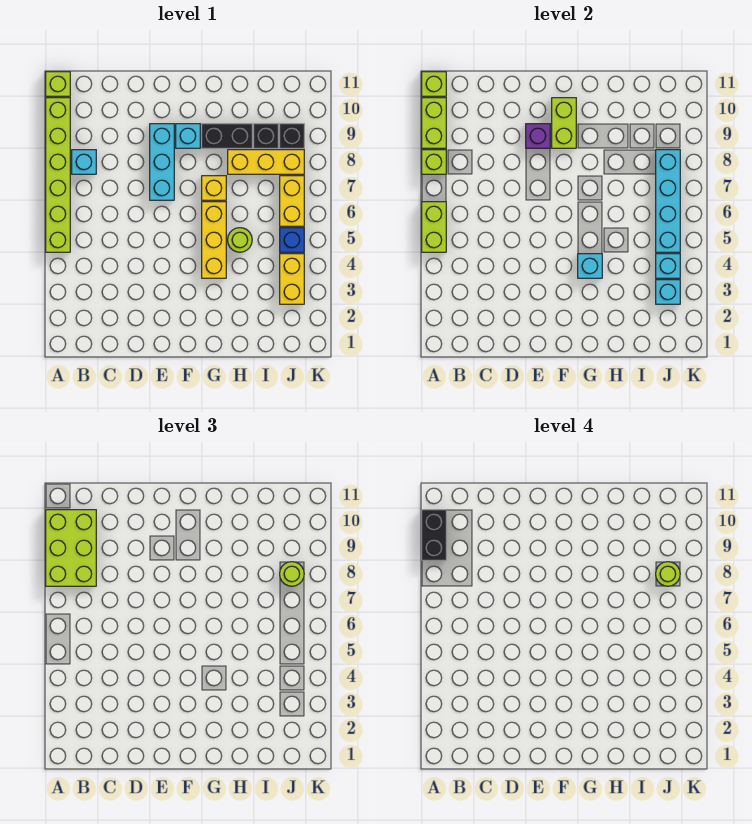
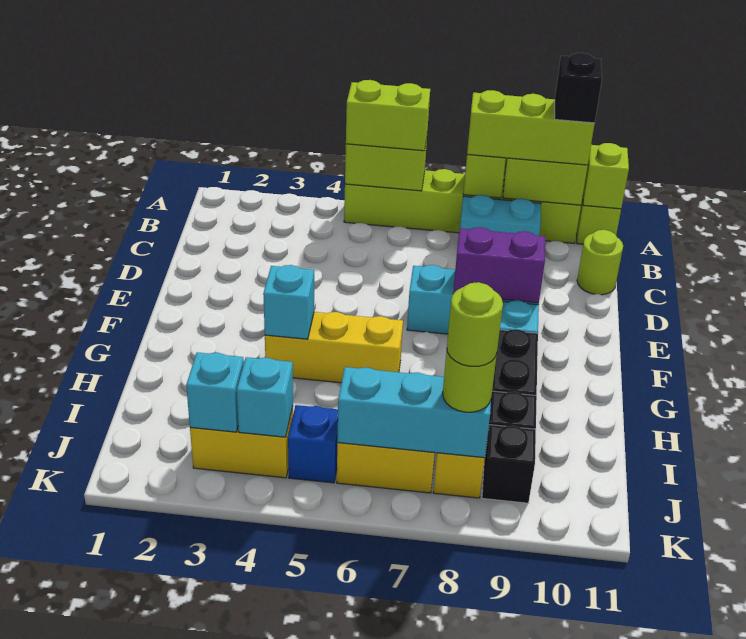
lime 2x3 brick [46,510,96,586] -> lime 1x3 brick [467,90,595,165]
black 1x2 brick [422,510,446,560] -> black 1x1 brick [555,53,602,123]
cyan 1x1 brick [72,150,96,174] -> cyan 1x2 brick [460,195,541,235]
purple 1x1 brick [526,124,550,148] -> purple 1x2 brick [453,227,545,303]
lime 1x2 brick [552,98,576,148] -> lime 1x2 brick moved to [346,80,430,151]
yellow 1x1 brick [202,176,226,200] -> none
lime 1x1 round brick [228,228,252,252] -> lime 1x1 round brick moved to [577,230,623,295]
cyan 1x4 brick [656,150,680,252] -> cyan 1x3 brick [337,367,491,458]

